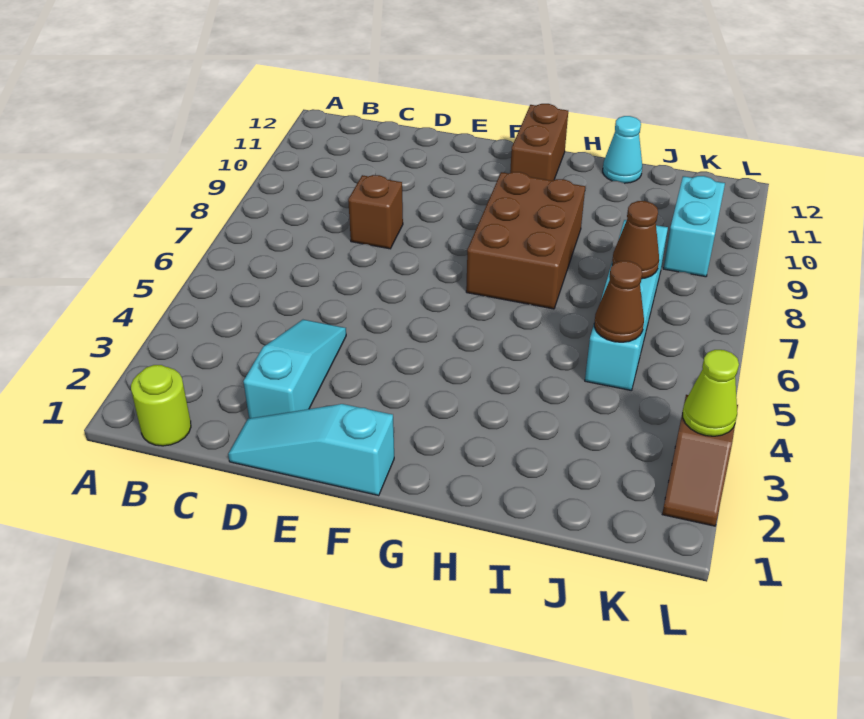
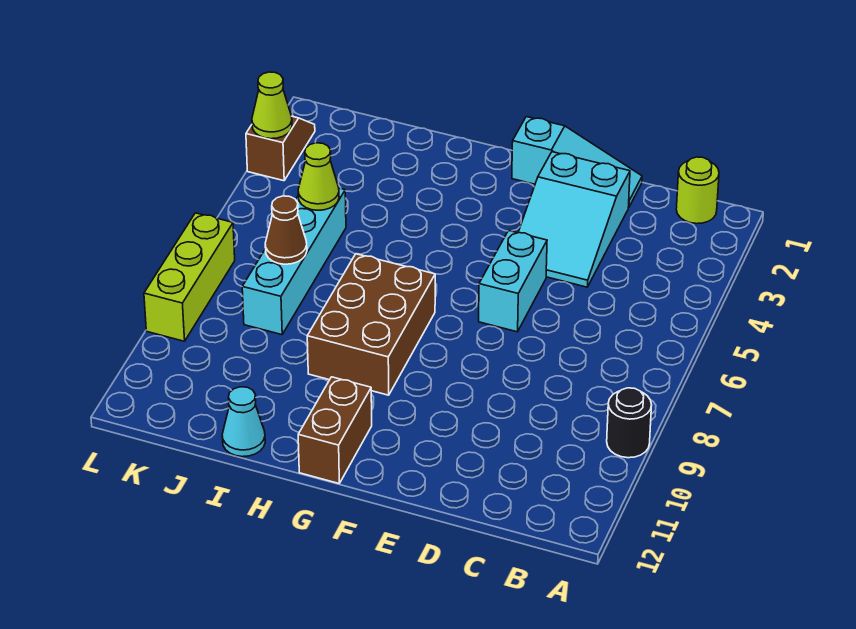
none -> black 1x1 round brick [607,388,652,458]
cyan 1x3 slope [243,320,346,418] -> cyan 2x3 slope [518,152,630,287]
brown 1x1 brick [348,175,403,249] -> none
brown 1x1 cone [594,261,644,342] -> lime 1x1 cone [298,143,339,210]
cyan 1x2 brick [664,176,725,277] -> cyan 1x2 brick moved to [479,231,547,332]
none -> lime 1x3 brick [144,213,235,341]

